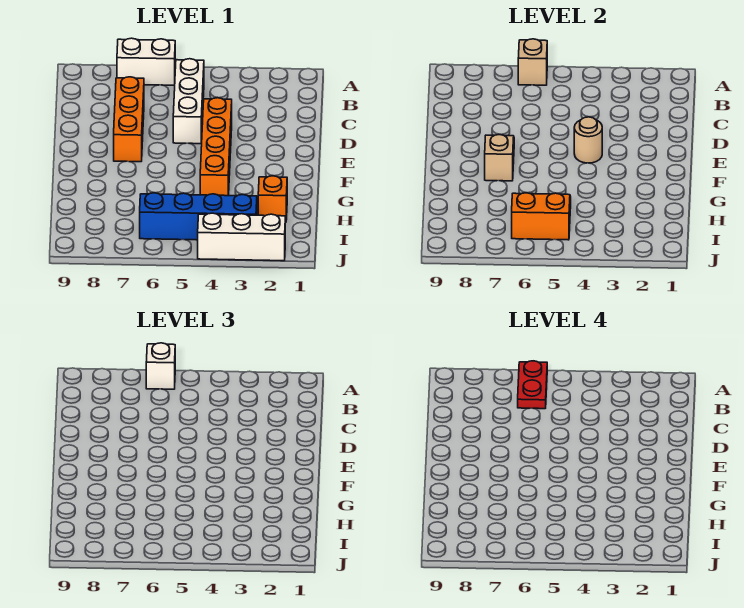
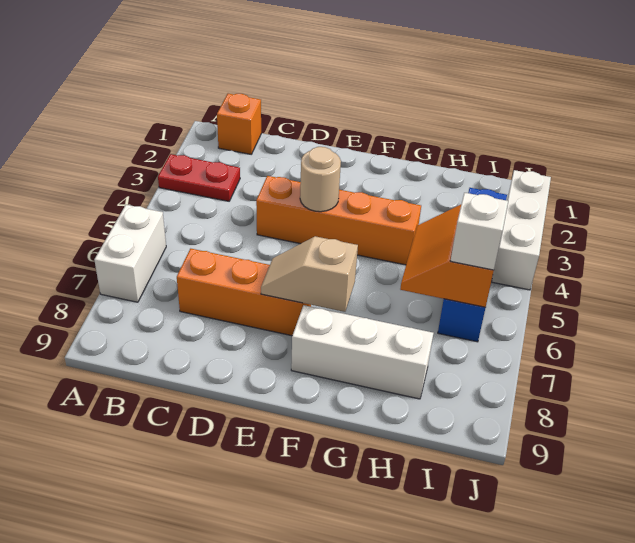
tan 1x1 brick [518,39,547,85] -> none
white 1x1 brick [146,343,175,389] -> white 1x1 brick moved to [451,193,508,270]
red 1x2 plate [518,361,547,409] -> red 1x2 plate moved to [158,154,240,201]
white 1x3 brick [173,59,204,144] -> white 1x3 brick moved to [291,305,433,399]
orange 1x1 brick [258,176,287,222] -> orange 1x1 brick moved to [217,94,261,154]

